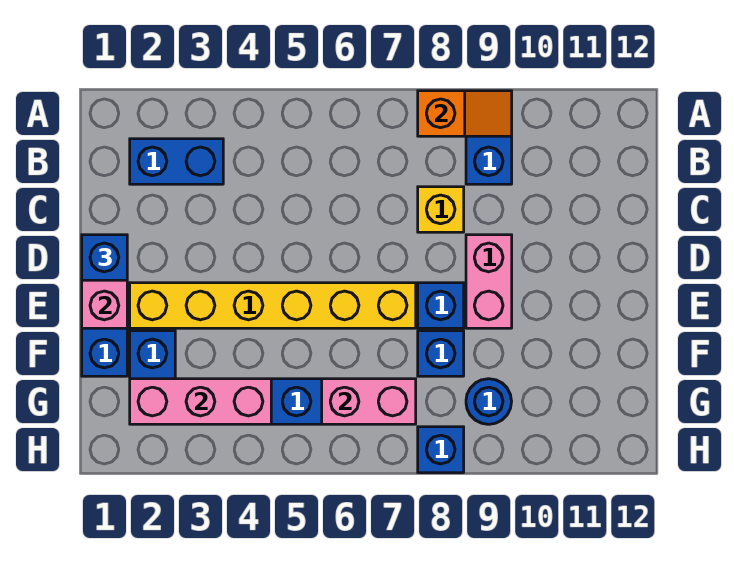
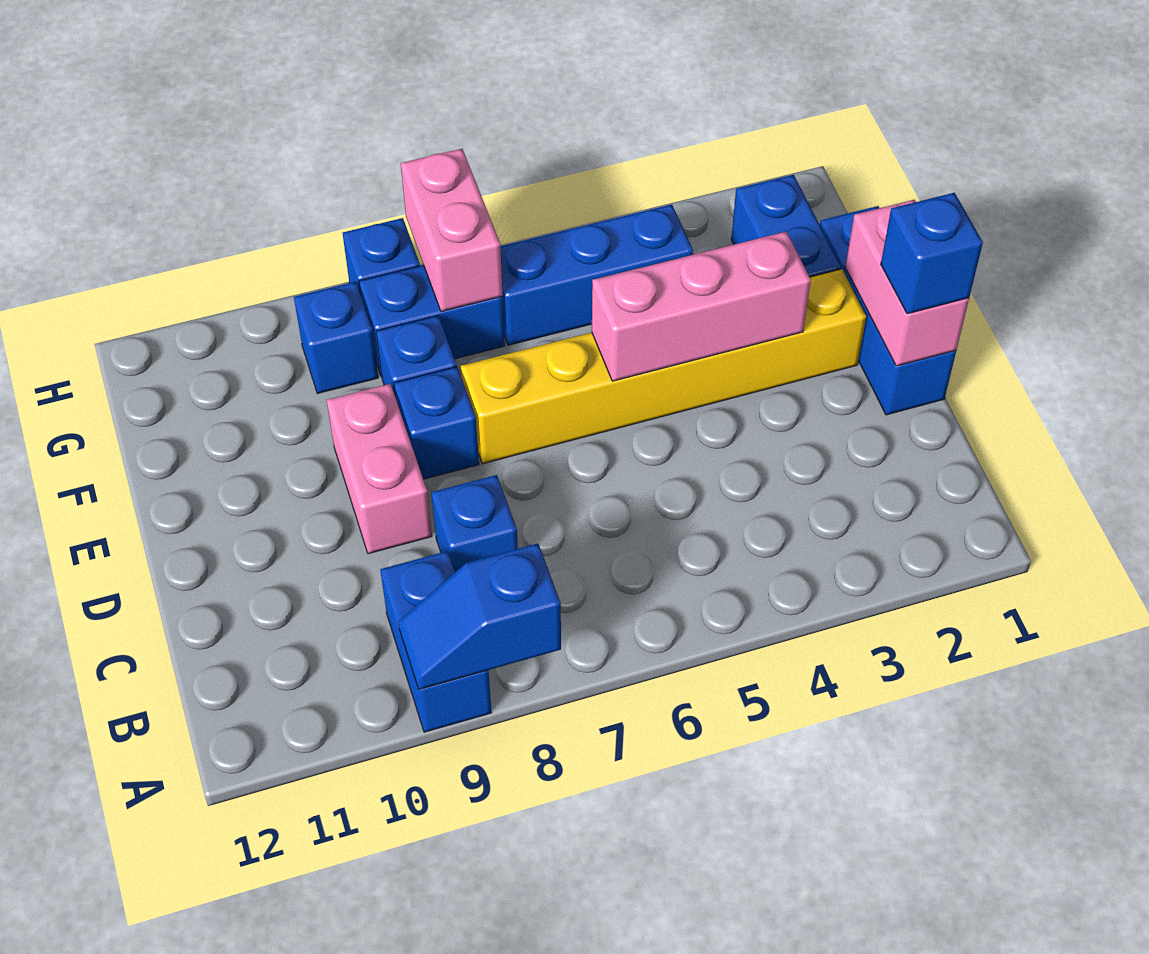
orange 1x2 slope [418,91,512,136] -> blue 1x2 slope [398,544,561,689]
blue 1x2 brick [130,139,223,184] -> blue 1x2 brick moved to [359,265,505,377]
yellow 1x1 brick [418,187,464,232] -> blue 1x1 brick [431,475,518,572]
pink 1x3 brick [130,379,271,424] -> pink 1x3 brick moved to [592,232,811,381]
pink 1x2 brick [322,379,416,424] -> pink 1x2 brick turned to [401,149,503,311]
blue 1x1 round brick [466,379,512,424] -> blue 1x1 brick [294,282,378,394]

